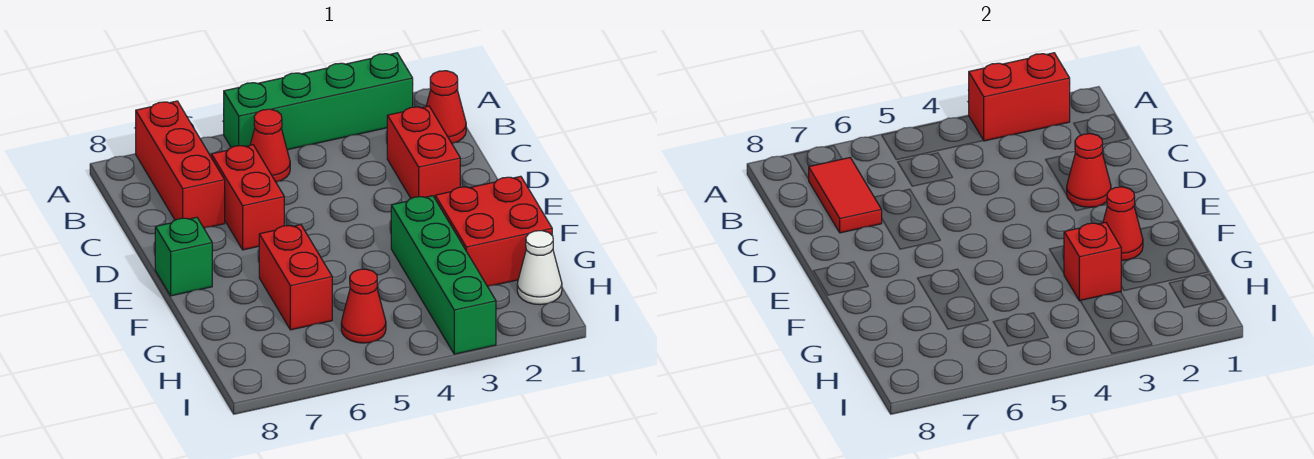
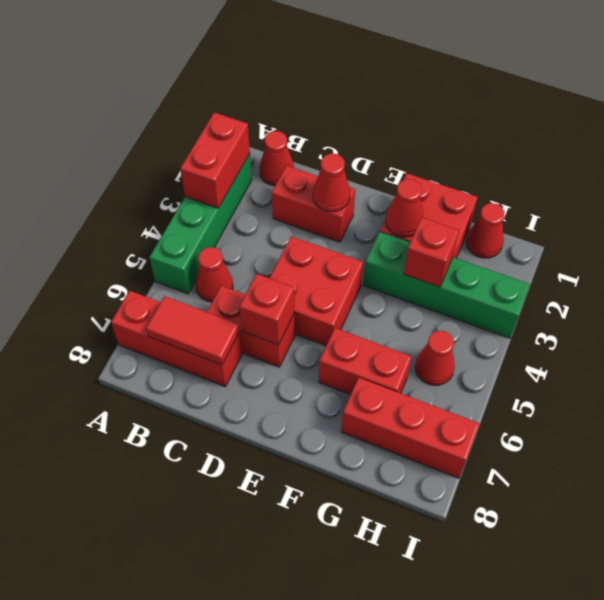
none -> red 2x2 brick [270,236,363,346]
none -> red 1x1 brick [239,274,294,345]
green 1x1 brick [155,217,212,296] -> none
none -> red 1x3 brick [342,378,479,478]
white 1x1 cone [517,231,562,305] -> red 1x1 cone [466,203,505,258]

